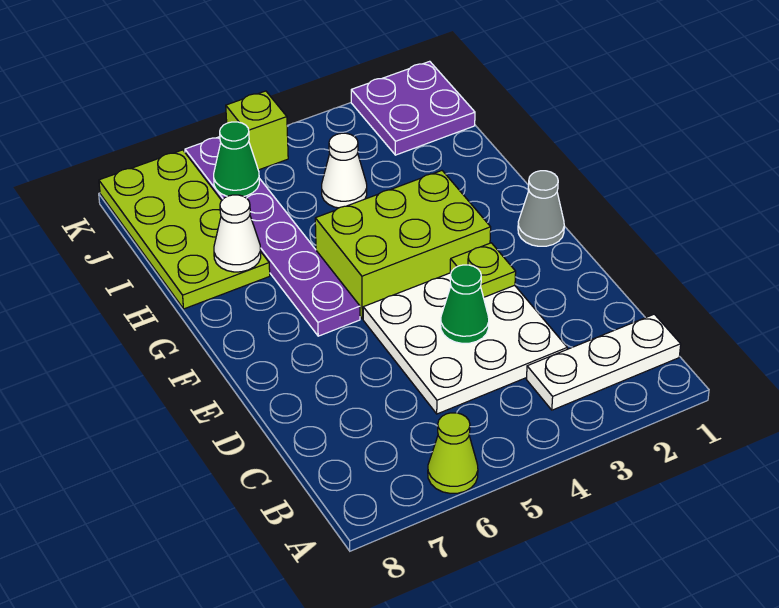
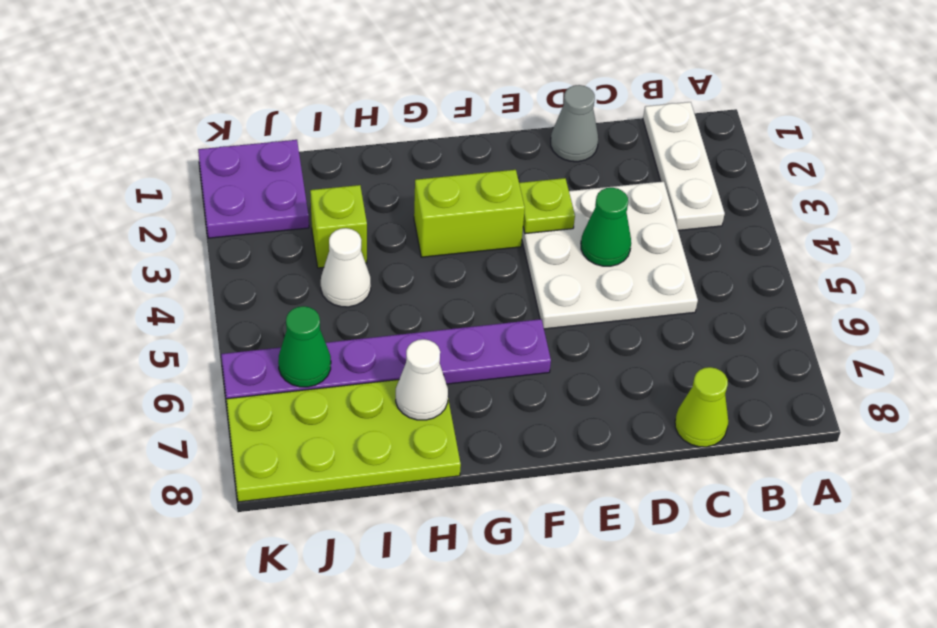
lime 1x1 cone [428,413,478,493] -> lime 1x1 cone moved to [675,367,728,447]
grey 1x1 cone [518,171,564,246] -> grey 1x1 cone moved to [551,85,598,162]
lime 2x3 brick [315,171,491,319] -> lime 1x2 brick [414,170,525,257]
lime 1x1 brick [226,91,288,170] -> lime 1x1 brick moved to [310,185,367,268]

